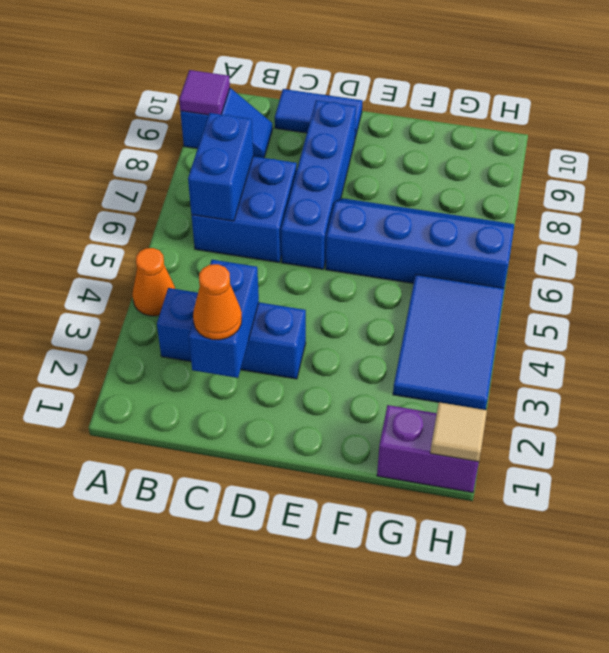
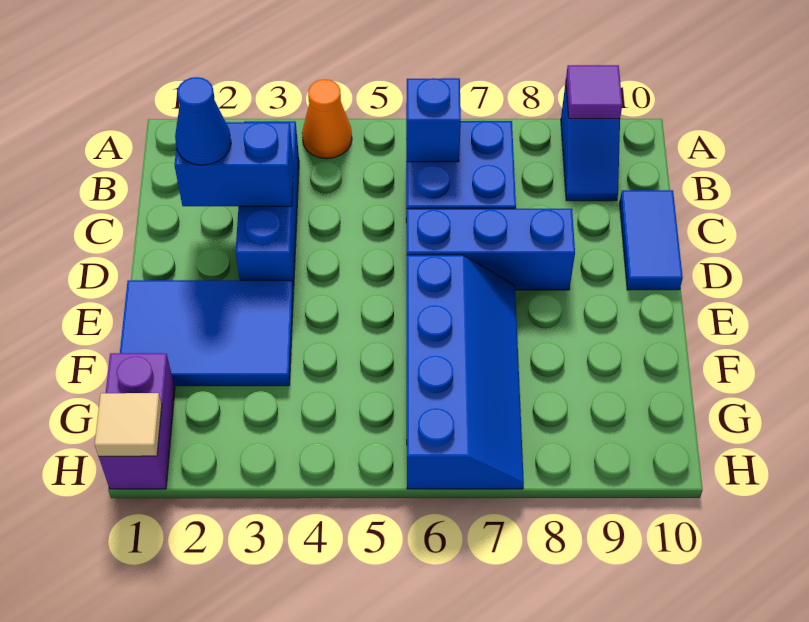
blue 1x2 brick [188,113,253,221] -> blue 1x1 brick [406,78,461,162]
orange 1x1 cone [193,264,242,340] -> blue 1x1 cone [175,77,231,165]
blue 1x4 brick [281,100,356,269] -> blue 1x3 brick [407,209,575,290]
blue 2x3 tile [393,275,504,410] -> blue 2x3 tile moved to [120,280,294,386]

